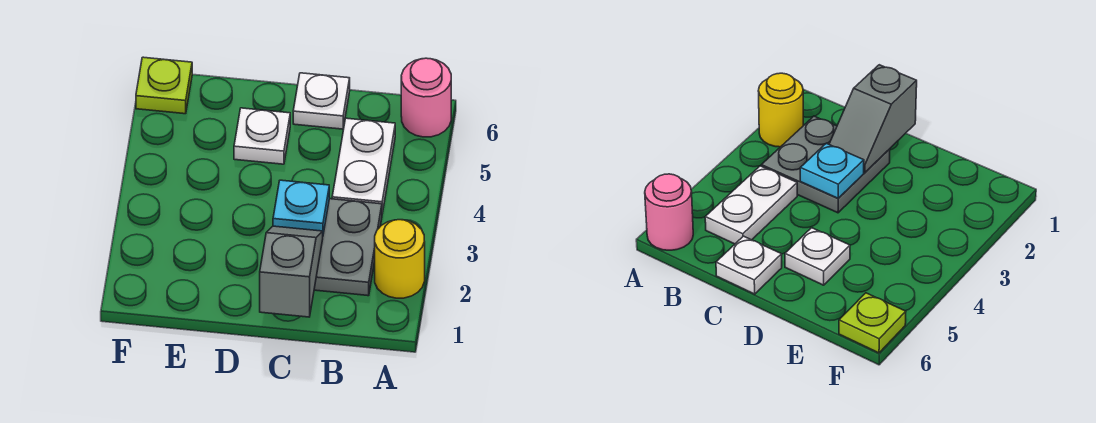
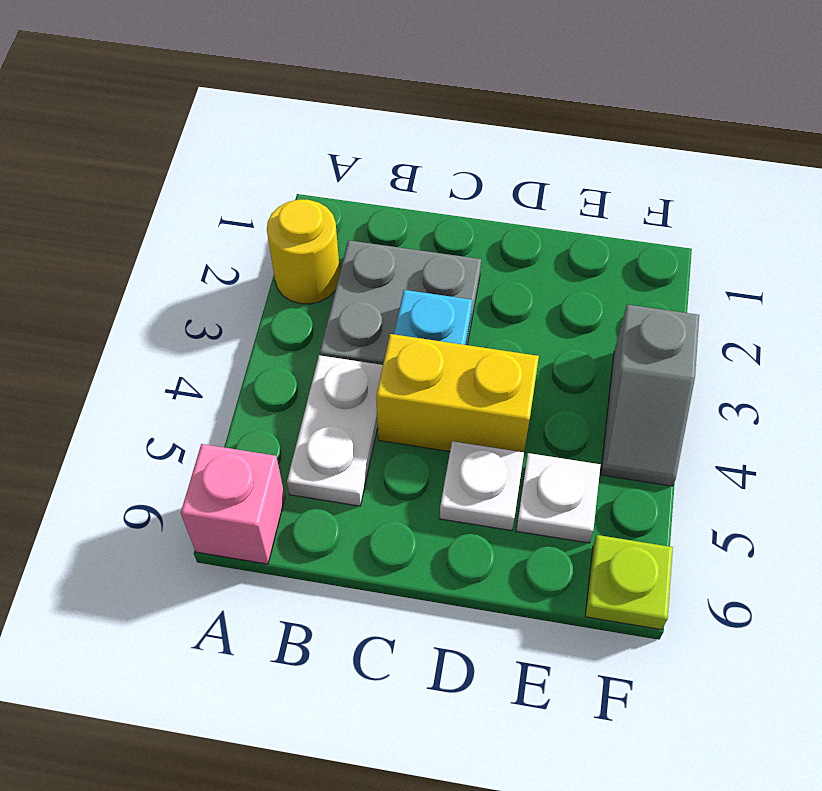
pink 1x1 round brick [401,58,451,137] -> pink 1x1 brick [181,444,285,564]
grey 1x2 slope [260,226,323,317] -> grey 1x2 slope moved to [601,305,699,486]
none -> yellow 1x2 brick [376,334,539,452]
white 1x1 plate [293,73,350,129] -> white 1x1 plate moved to [516,453,600,543]

